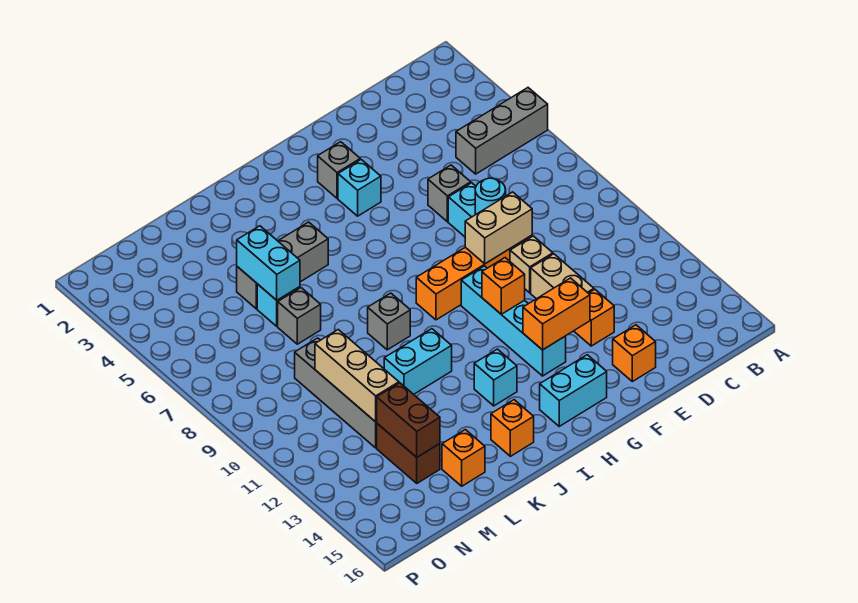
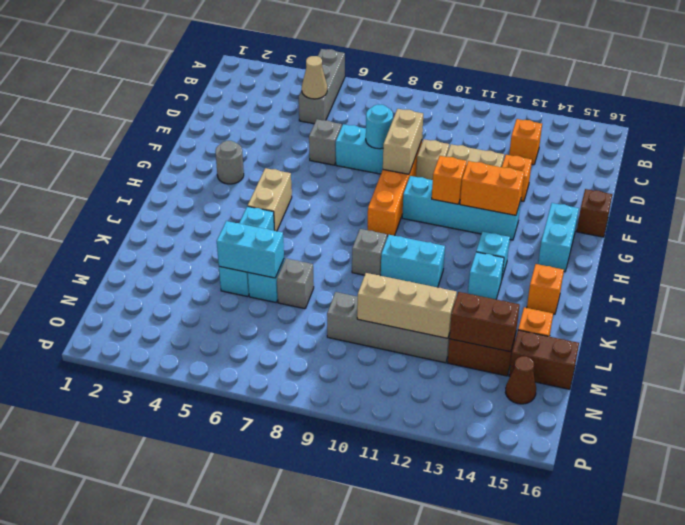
none -> tan 1x1 cone [302,56,327,99]
orange 1x1 brick [613,325,656,382] -> orange 1x1 brick moved to [509,119,542,165]
orange 1x2 brick [523,278,590,350] -> orange 1x2 brick turned to [460,161,524,215]
none -> brown 1x1 brick [577,189,612,237]
grey 1x1 brick [318,142,360,198] -> grey 1x1 round brick [215,141,244,184]
cyan 1x1 brick [338,160,381,216] -> cyan 1x1 brick moved to [468,252,504,299]
none -> tan 1x2 brick [248,168,292,231]
grey 1x3 brick [237,222,328,309] -> cyan 1x3 brick [219,206,275,297]
cyan 1x2 brick [384,329,452,394] -> cyan 1x2 brick turned to [380,235,445,288]
none -> brown 1x2 brick [509,330,579,389]
none -> brown 1x1 cone [506,356,536,404]

